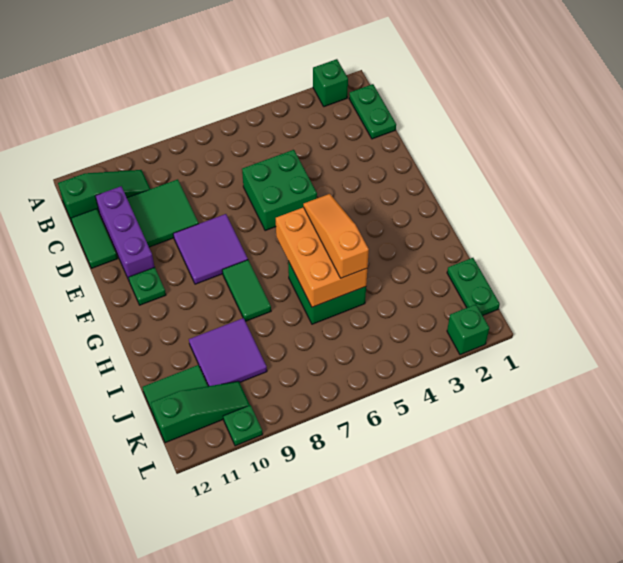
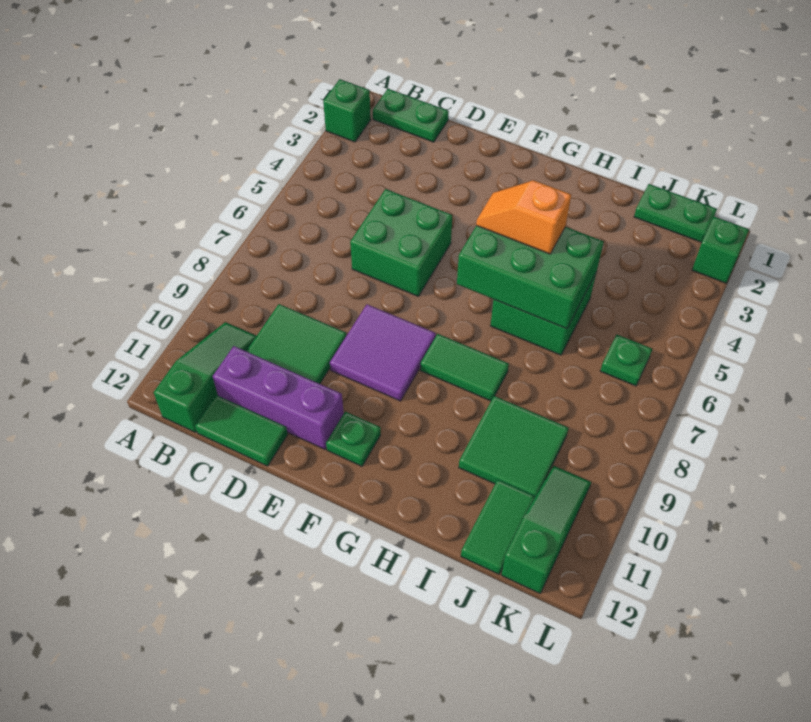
orange 2x3 brick [276,207,367,307] -> green 2x3 brick [457,226,604,329]
orange 1x3 slope [303,194,369,278] -> orange 1x2 slope [476,180,571,254]
purple 2x2 tile [189,318,267,386] -> green 2x2 tile [459,396,569,496]
green 1x1 plate [223,405,263,446] -> green 1x1 plate moved to [600,335,652,386]

